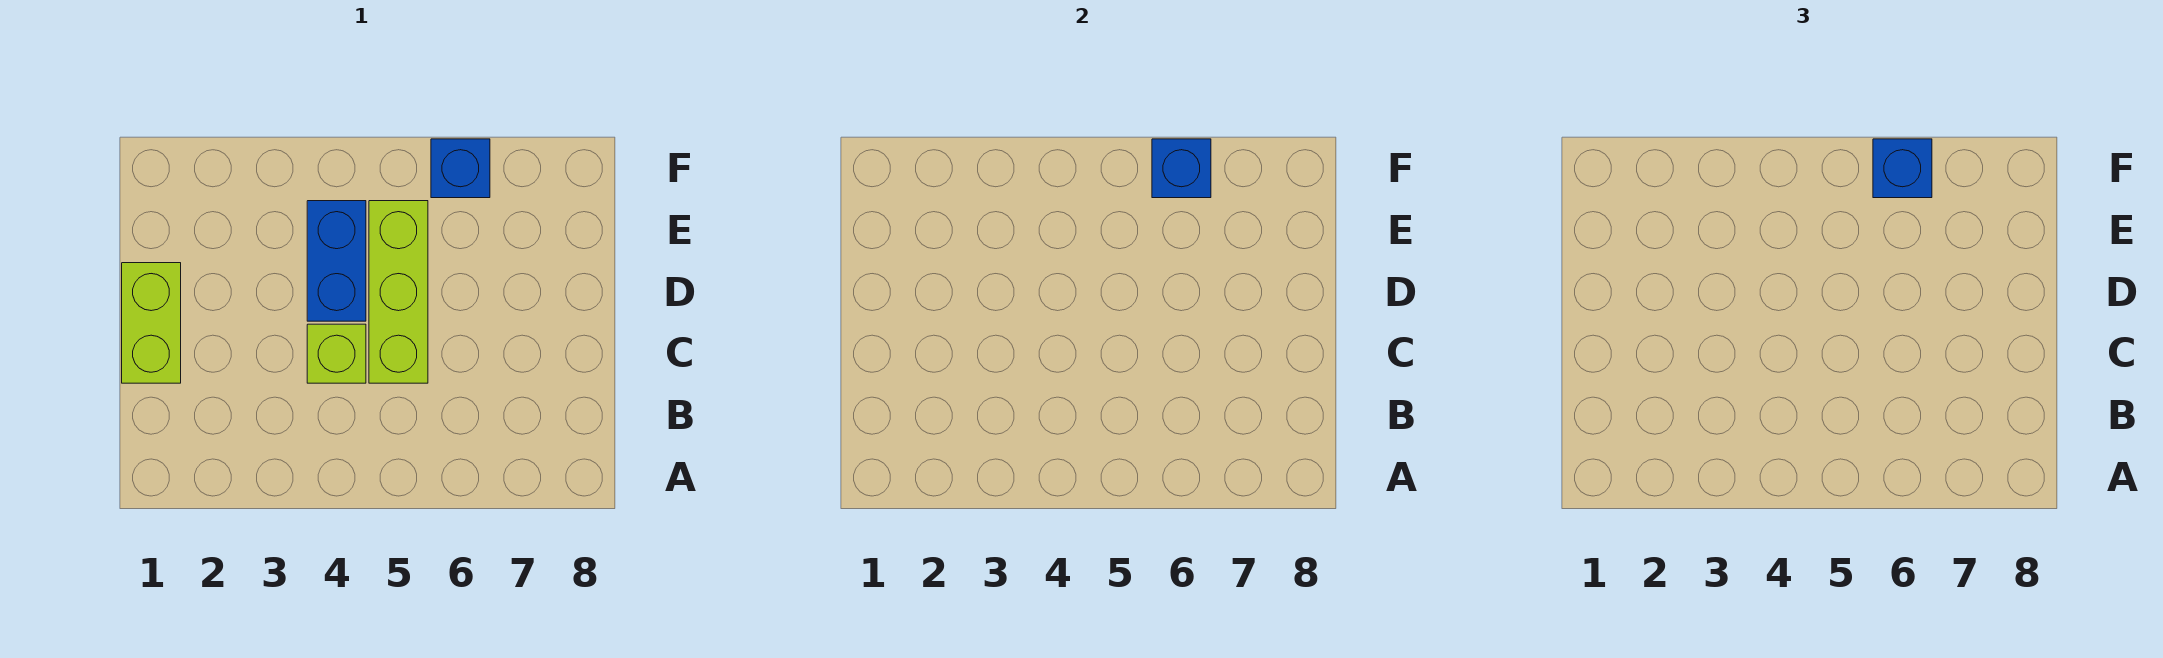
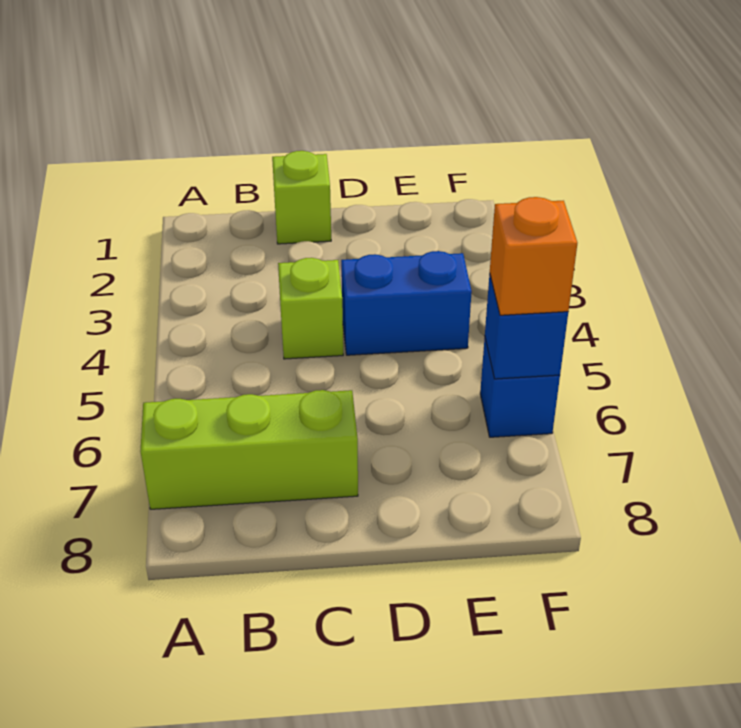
lime 1x2 brick [122,263,181,383] -> lime 1x1 brick [272,151,331,244]
lime 1x3 brick [369,201,428,383] -> lime 1x3 brick moved to [140,390,358,509]
blue 1x1 brick [1873,139,1932,198] -> orange 1x1 brick [490,197,577,315]

